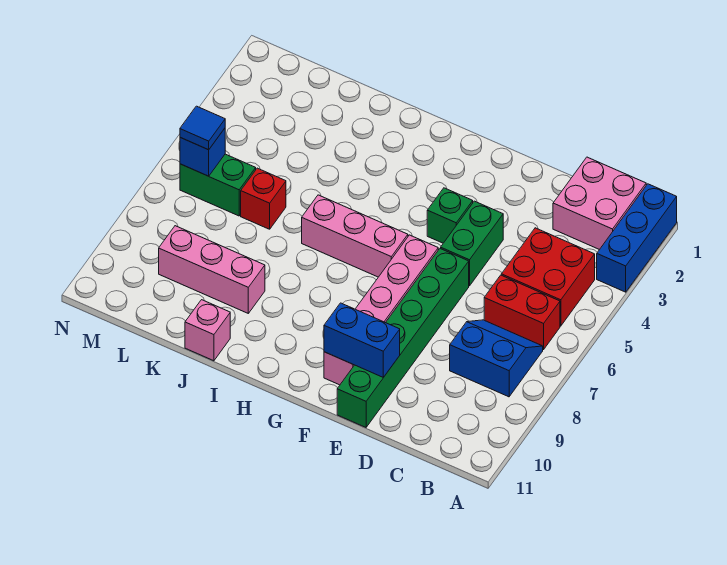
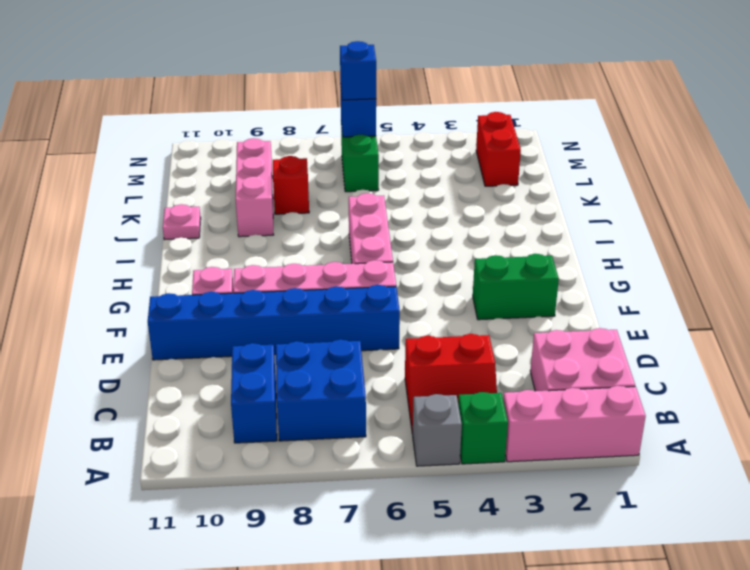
blue 1x3 brick [597,184,677,292] -> pink 1x3 brick [503,386,646,462]
none -> grey 1x1 brick [413,394,462,466]
red 2x2 brick [501,228,595,326] -> red 2x2 slope [405,334,497,434]
red 1x2 brick [484,275,560,350] -> red 1x2 brick moved to [476,112,521,186]
blue 2x2 slope [450,320,543,397] -> blue 2x2 brick [276,340,366,441]
green 1x2 brick [441,201,503,286] -> green 1x2 brick moved to [473,254,559,320]
green 1x6 brick [337,248,469,427] -> blue 1x6 brick [148,285,400,360]
blue 1x2 brick [324,303,400,377] -> blue 1x2 brick moved to [231,343,277,443]
green 1x1 brick [427,188,473,243] -> green 1x1 brick moved to [458,392,508,464]
pink 1x1 brick [185,300,230,361] -> pink 1x1 plate [163,204,201,240]
red 1x1 brick [241,168,286,229] -> red 1x1 brick moved to [273,156,309,214]
blue 1x1 tile [180,106,225,150] -> blue 1x1 brick [340,41,376,100]

